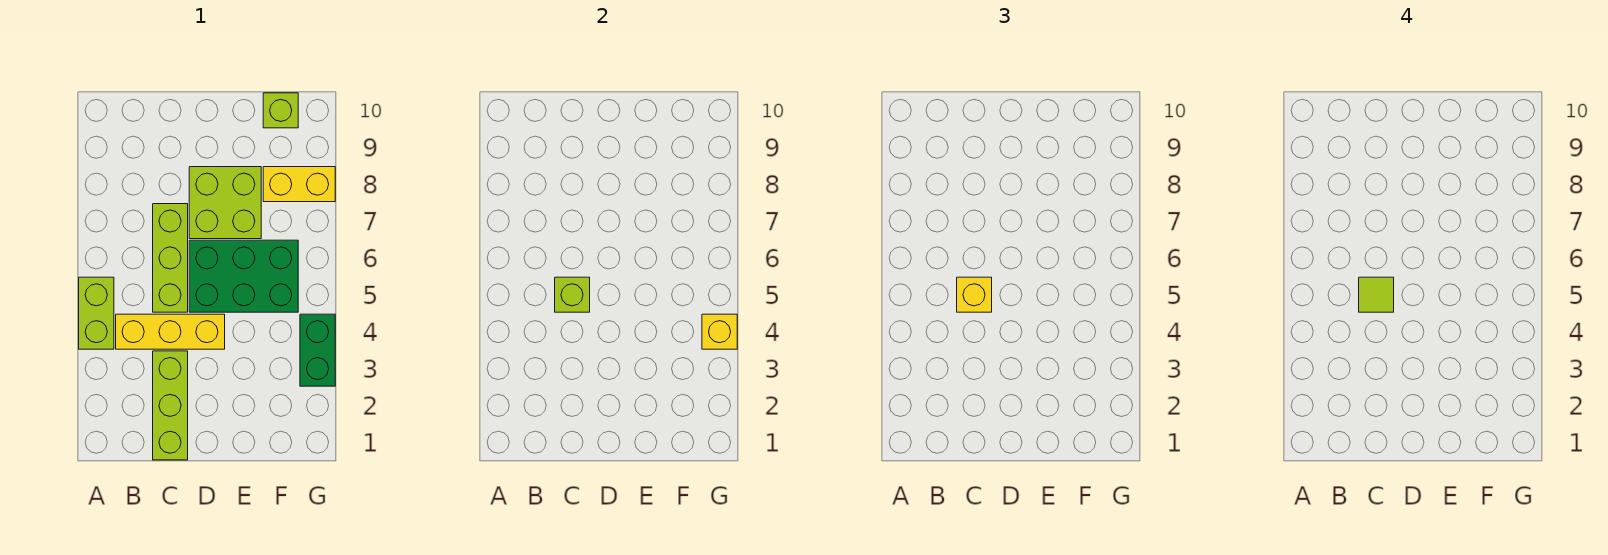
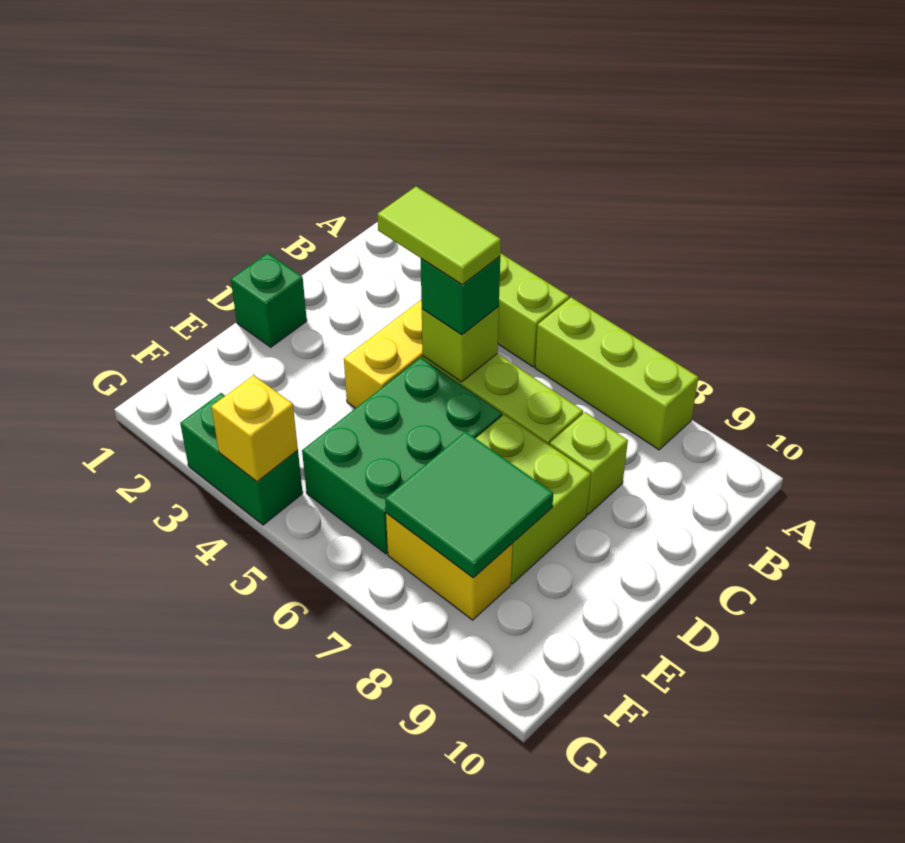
lime 1x3 brick [153,351,188,460] -> lime 1x3 brick moved to [535,297,699,450]
yellow 1x1 brick [957,277,992,312] -> green 1x1 brick [421,256,500,335]
lime 1x1 tile [1359,277,1394,312] -> lime 1x2 tile [377,187,501,285]
none -> green 1x1 brick [231,253,307,347]
none -> green 2x2 tile [385,432,553,578]
yellow 1x2 brick [263,167,335,202] -> yellow 1x2 brick turned to [386,513,513,620]
lime 1x1 brick [263,93,298,128] -> lime 1x1 brick moved to [550,412,628,514]

